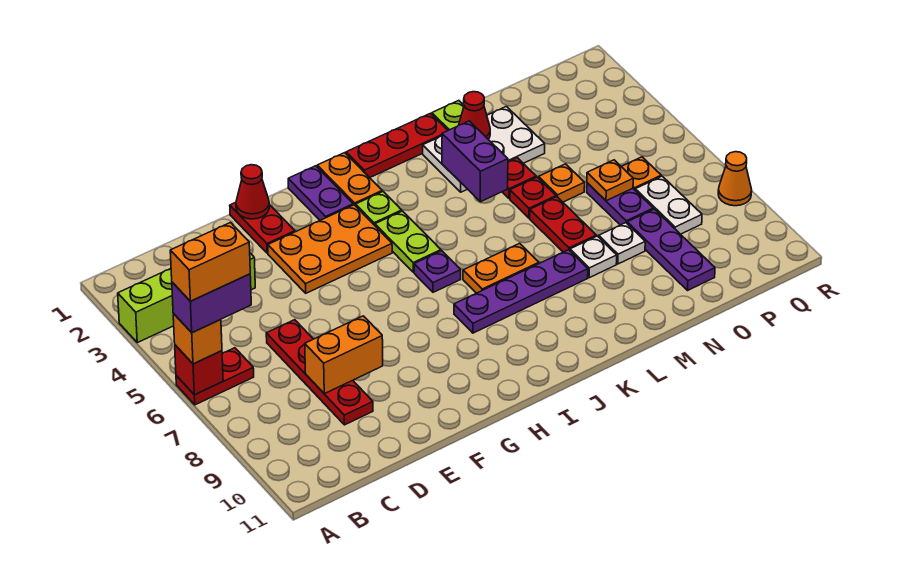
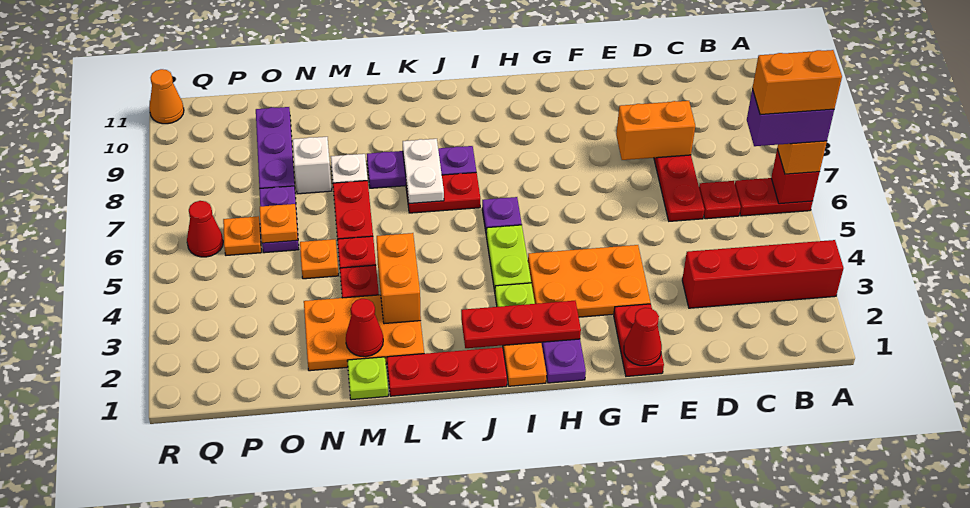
lime 1x4 brick [118,253,255,343] -> red 1x4 brick [682,240,844,308]
none -> red 1x1 plate [699,181,741,219]
none -> red 1x3 plate [461,301,581,348]
purple 1x4 plate [454,250,588,333] -> purple 1x3 plate [367,146,476,188]
orange 1x2 plate [463,243,539,293] -> red 1x2 plate [406,172,480,213]
white 2x3 plate [423,106,545,192] -> orange 2x3 plate [304,295,424,371]
purple 1x2 brick [442,121,508,202] -> orange 1x2 brick [377,233,421,324]
white 1x1 plate [599,223,645,264] -> white 1x1 brick [293,137,332,194]
white 1x2 plate [635,176,702,234] -> white 1x2 plate moved to [403,139,444,203]
none -> red 1x1 cone [187,201,223,257]
orange 1x1 cone [718,152,752,206] -> orange 1x1 cone moved to [149,69,184,124]

